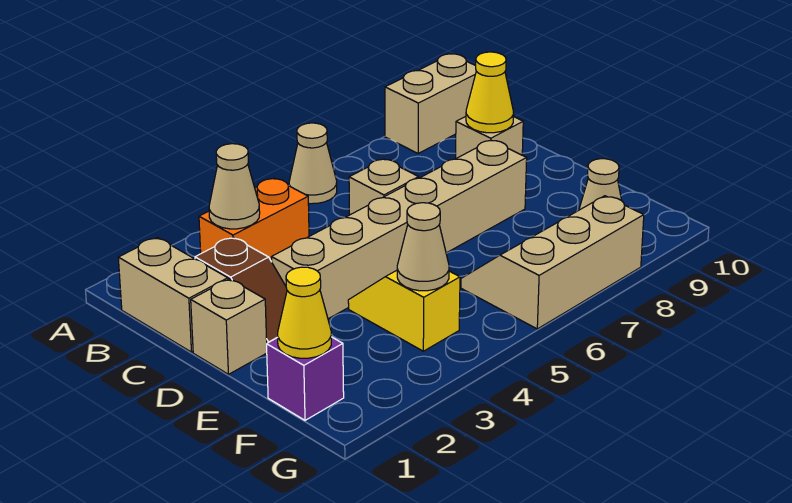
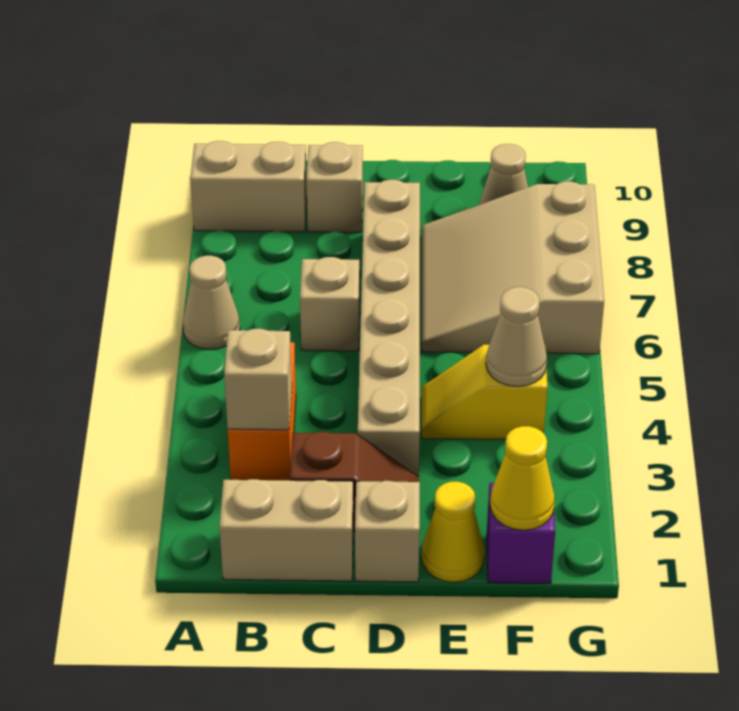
tan 1x2 brick [385,54,476,153] -> tan 1x2 brick turned to [190,141,307,232]
tan 1x1 cone [209,144,260,229] -> tan 1x1 brick [224,329,292,430]
yellow 1x1 cone [466,52,514,133] -> yellow 1x1 cone moved to [422,482,484,582]
tan 2x3 slope [461,196,644,329] -> tan 3x3 slope [422,181,604,354]

